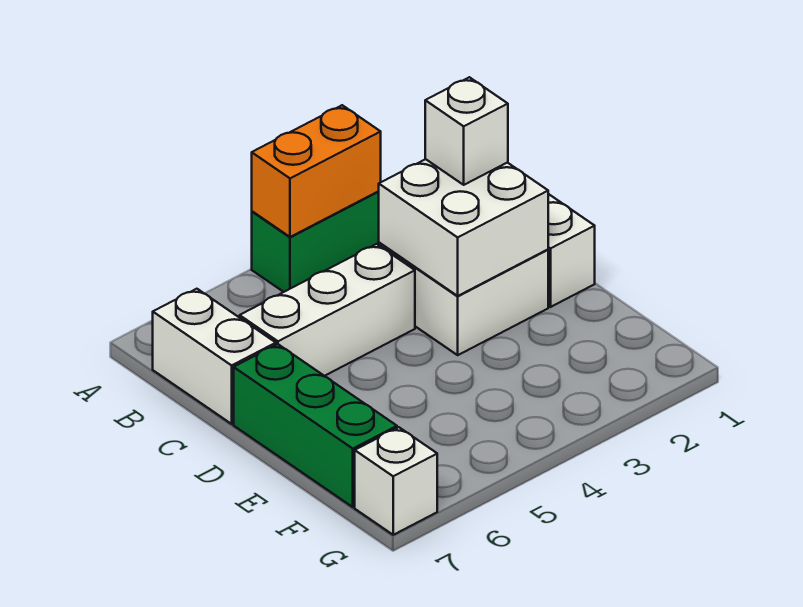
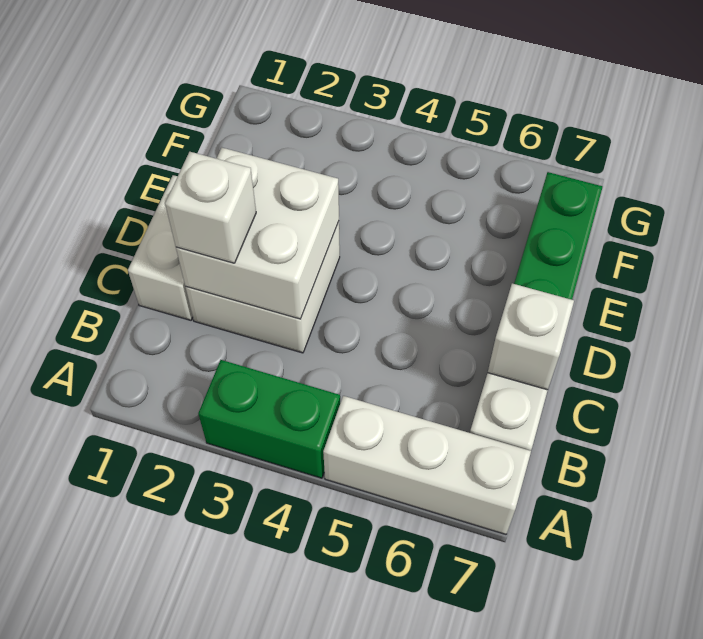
orange 1x2 brick [252,105,381,237] -> none
white 1x3 brick [240,244,415,376] -> white 1x3 brick moved to [323,396,531,534]
white 1x1 brick [355,427,437,535] -> white 1x1 brick moved to [488,283,574,390]

